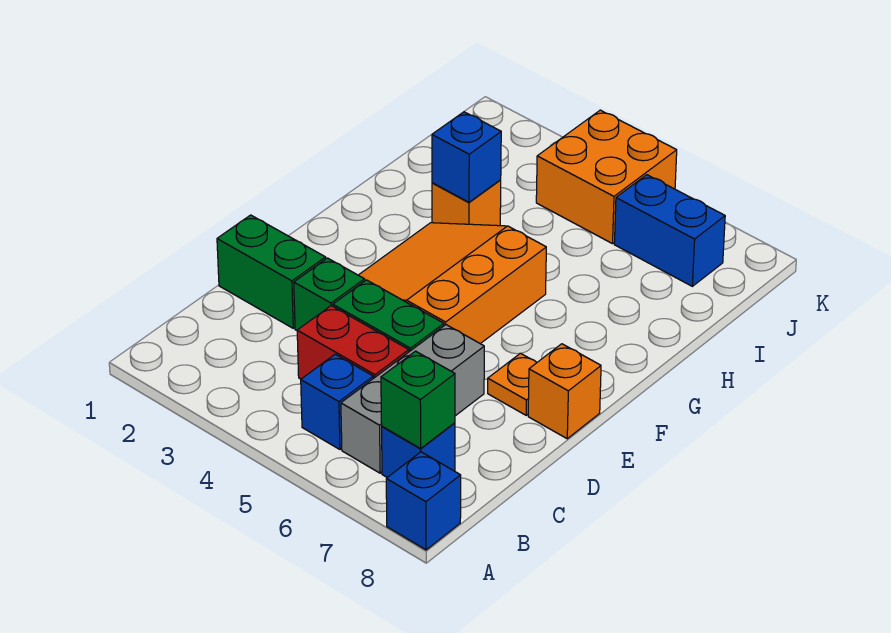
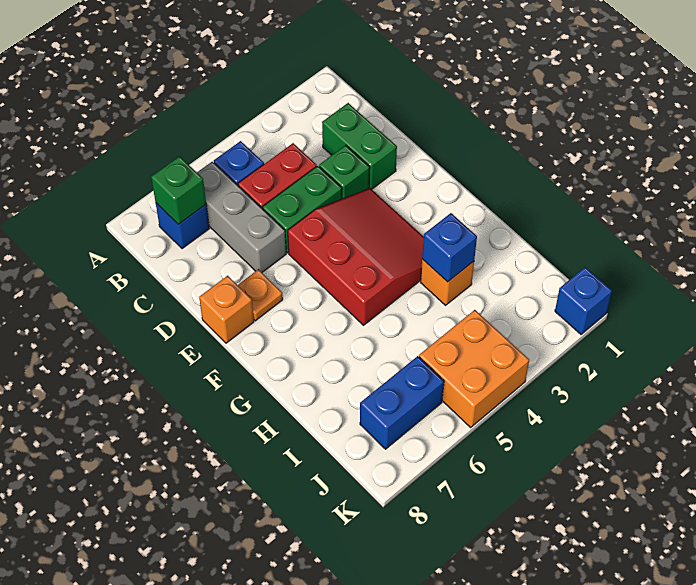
blue 1x1 brick [386,452,461,550] -> blue 1x1 brick moved to [555,267,612,335]
green 1x2 brick [217,215,326,328] -> green 1x2 brick turned to [322,103,397,189]
orange 3x3 slope [359,223,546,344] -> red 3x3 slope [288,188,424,325]

